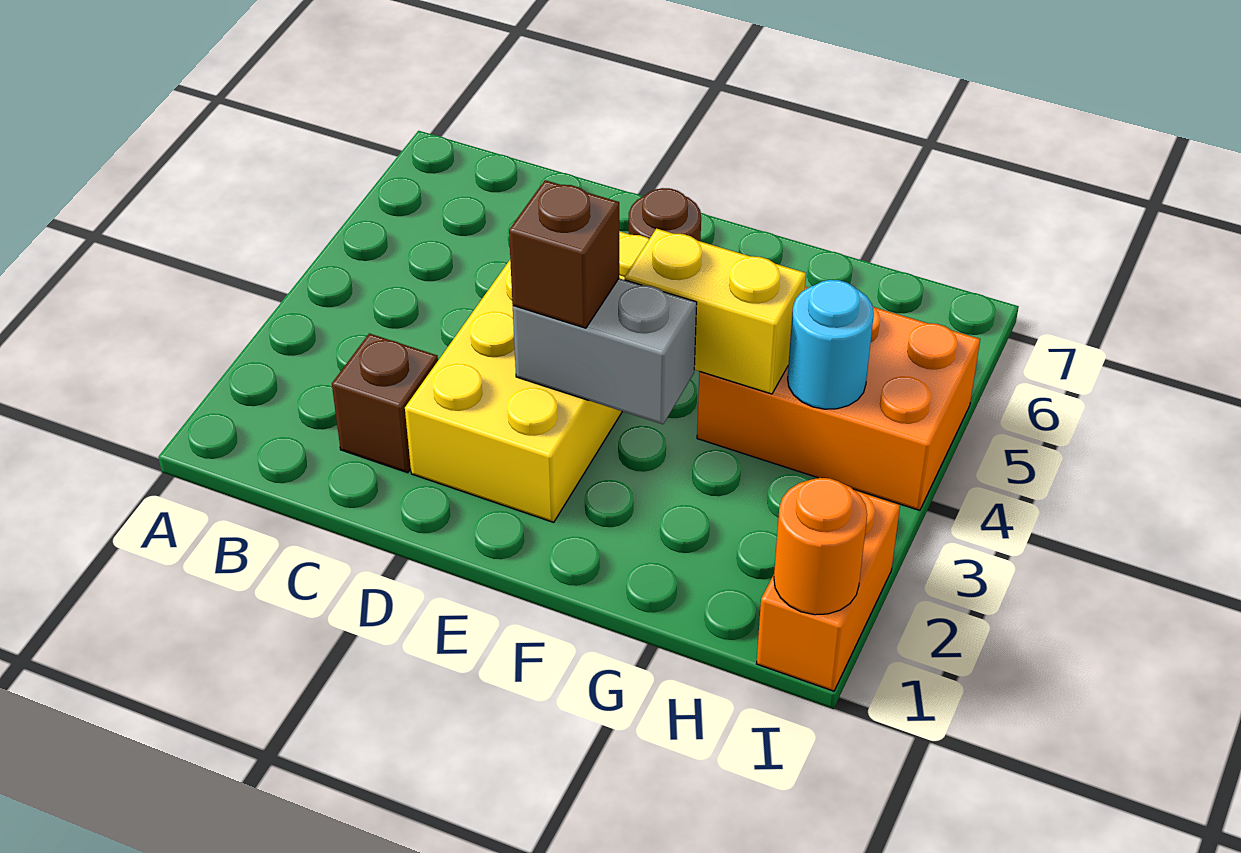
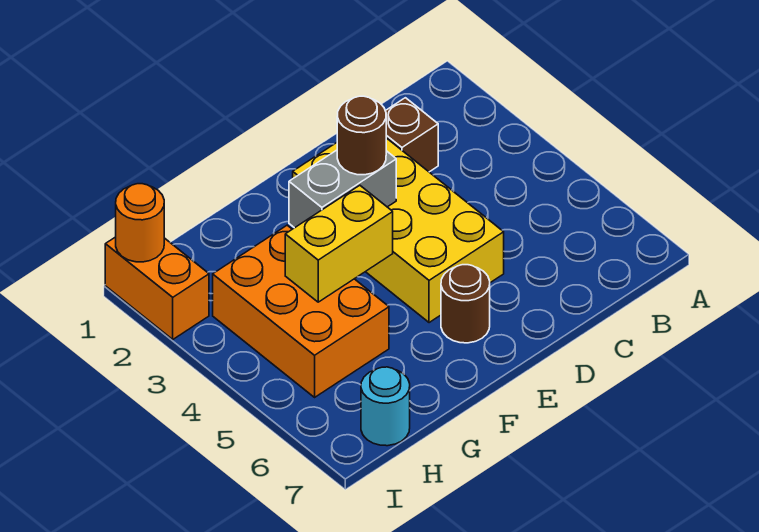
brown 1x1 brick [509,180,619,328] -> brown 1x1 round brick [337,96,386,175]
orange 2x3 brick [697,287,980,510] -> orange 2x3 brick turned to [213,225,389,397]
cyan 1x1 round brick [788,280,874,409] -> cyan 1x1 round brick moved to [361,367,410,446]

